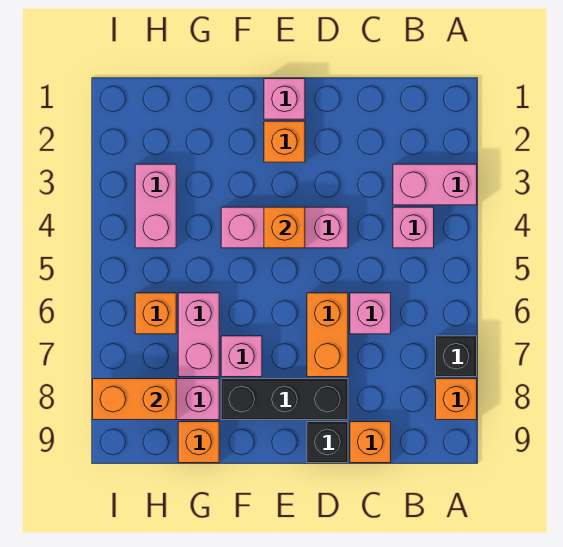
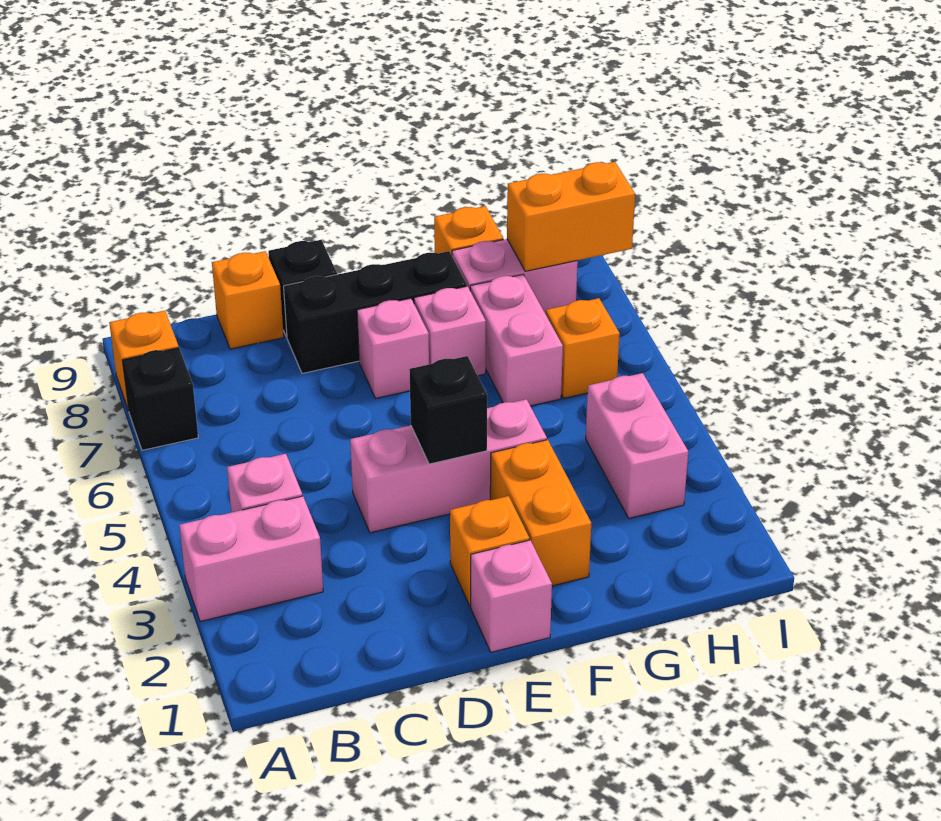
pink 1x1 brick [350,293,391,334] -> pink 1x1 brick moved to [357,298,429,398]
orange 1x2 brick [307,293,348,377] -> orange 1x2 brick moved to [490,440,591,586]
orange 1x1 brick [264,207,305,248] -> black 1x1 brick [409,356,487,464]

